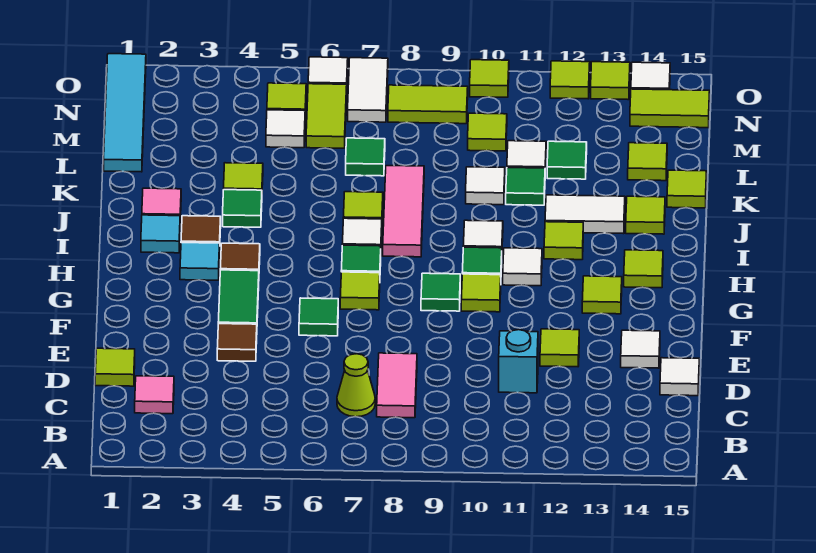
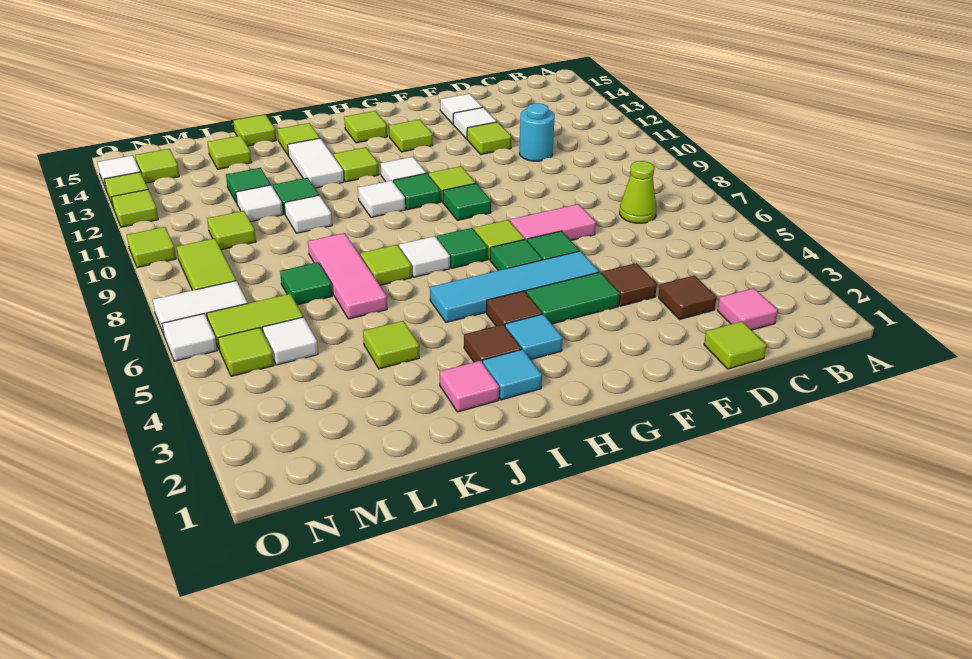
pink 1x2 tile [377,353,417,418] -> pink 1x2 tile moved to [510,204,596,240]
none -> brown 1x1 tile [658,275,716,320]
cyan 1x1 brick [499,330,538,393] -> cyan 1x1 round brick [519,103,555,161]
white 1x1 tile [660,358,699,396] -> white 1x1 tile moved to [453,108,497,139]
pink 1x3 tile [383,166,424,257] -> pink 1x3 tile turned to [308,233,387,319]
green 1x1 tile [223,190,262,227] -> green 1x1 tile moved to [490,239,543,271]
cyan 1x4 tile [104,54,146,172] -> cyan 1x4 tile moved to [430,251,599,322]
lime 1x2 tile [630,89,710,128] -> lime 1x1 tile [135,149,179,183]

